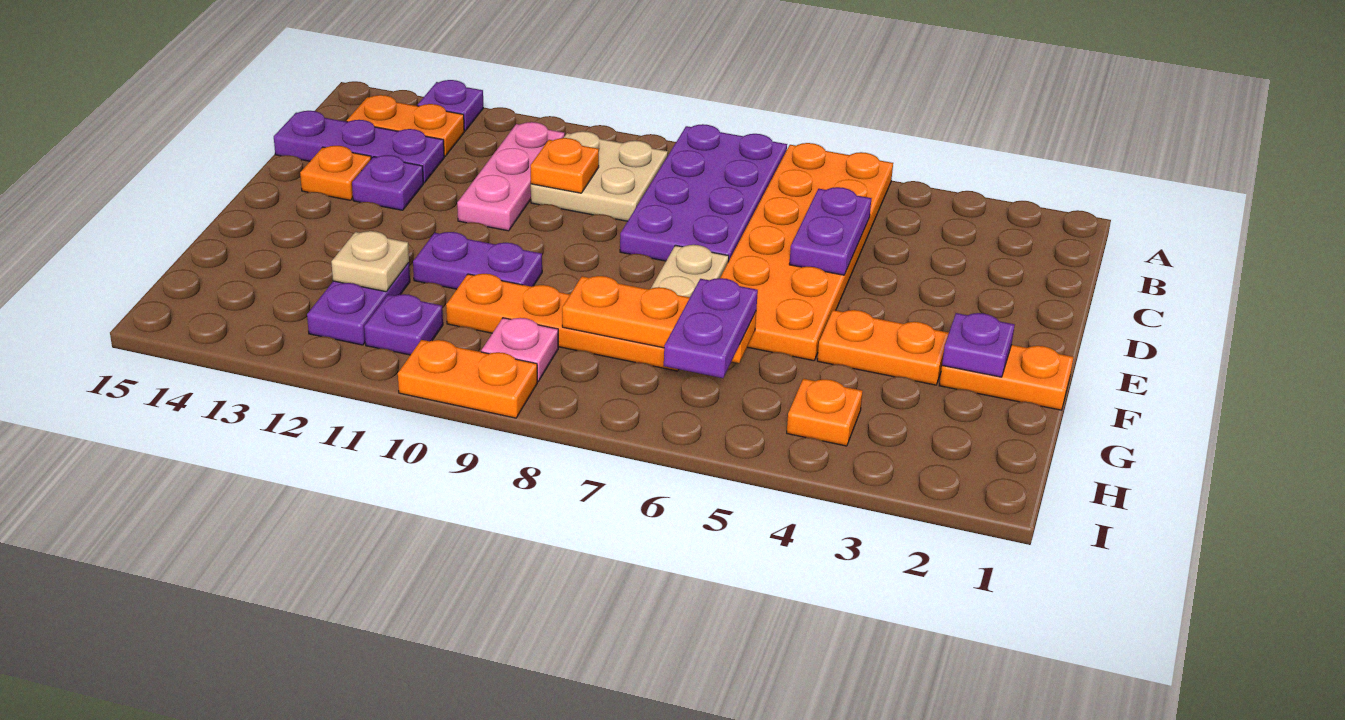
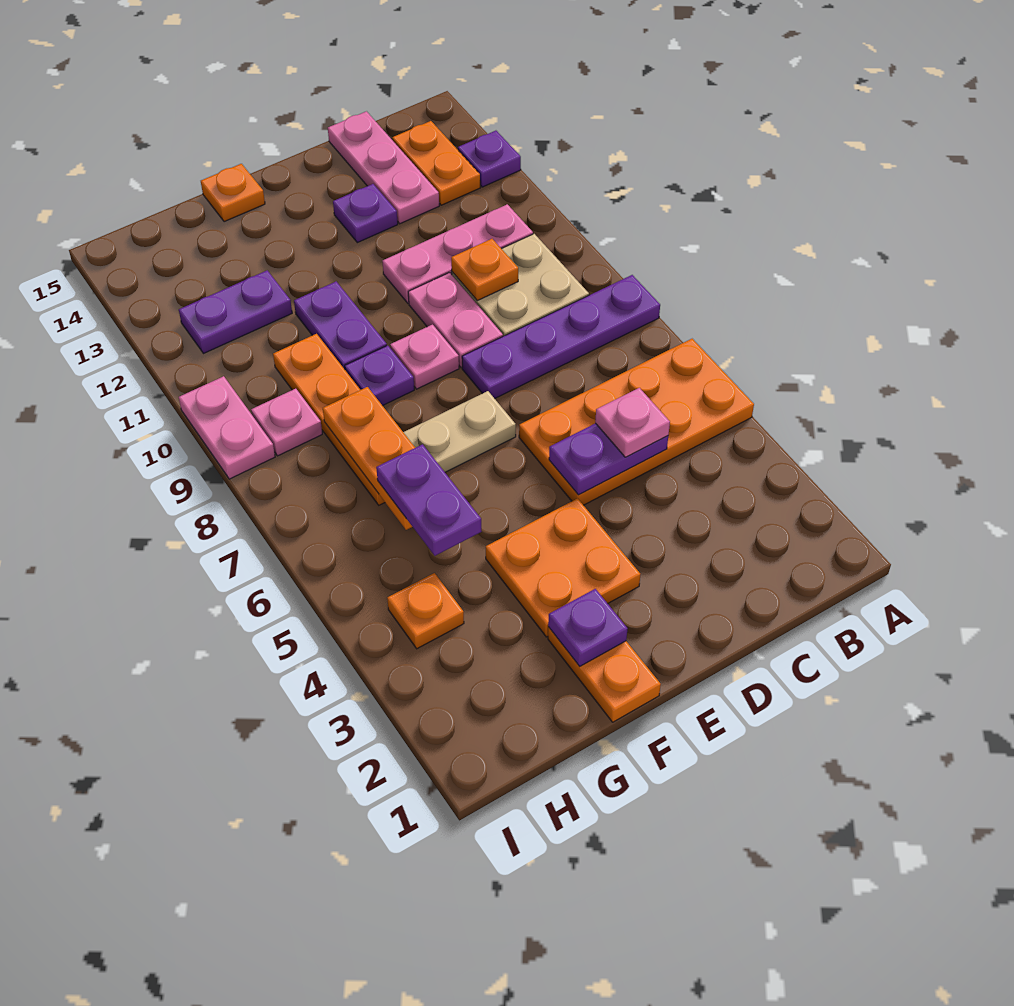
orange 2x6 plate [720,143,893,361] -> orange 2x4 plate [519,339,754,505]
purple 2x4 plate [620,124,787,262] -> purple 1x4 plate [462,275,660,399]
none -> pink 1x1 plate [595,388,670,457]
purple 1x3 plate [274,111,444,183] -> pink 1x3 plate [328,111,439,224]
none -> pink 1x2 plate [408,273,503,368]
orange 1x1 plate [300,146,371,200] -> orange 1x1 plate moved to [201,164,265,222]
none -> pink 1x1 plate [390,325,459,389]
orange 1x2 plate [817,310,949,385] -> orange 2x2 plate [486,499,640,637]
purple 1x2 plate [664,278,758,378] -> purple 1x2 plate turned to [376,444,482,556]
tan 1x1 plate [331,231,409,292] -> none
purple 1x1 plate [364,294,443,355] -> purple 1x1 plate moved to [345,345,414,406]
orange 1x2 plate [398,340,537,418] -> pink 1x2 plate [179,376,275,479]

